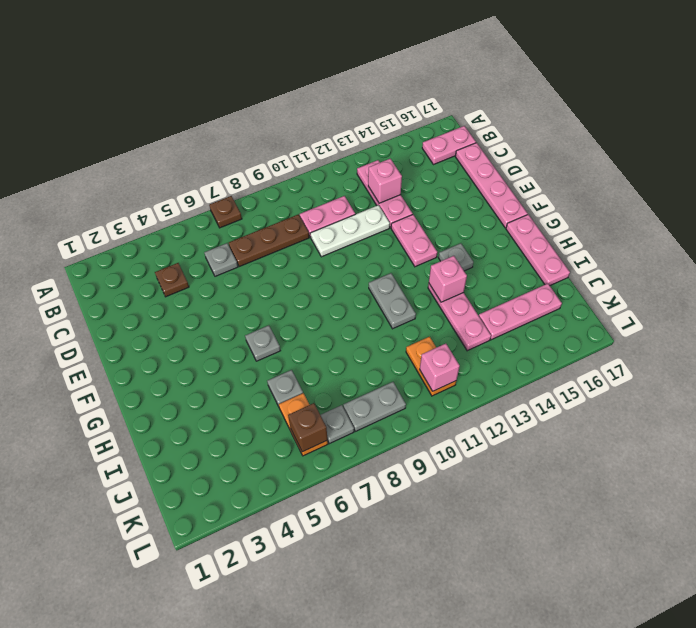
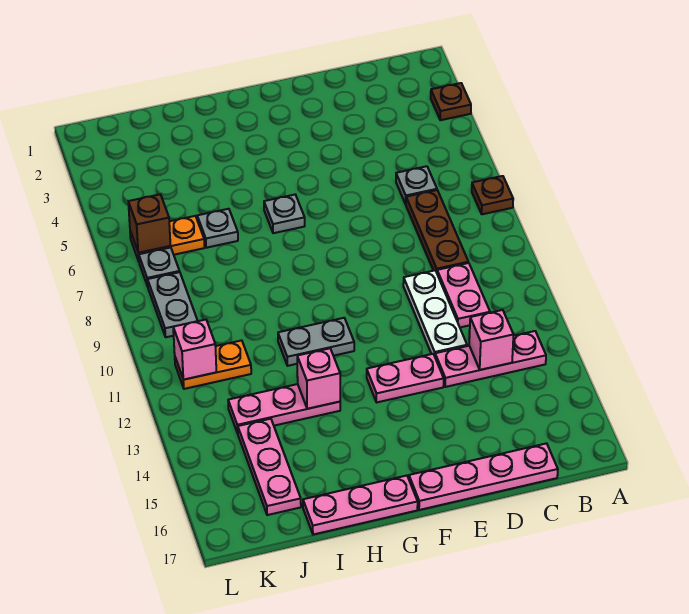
pink 1x2 plate [422,126,476,165] -> none
brown 1x1 plate [155,263,189,297] -> brown 1x1 plate moved to [431,83,471,120]
grey 1x1 plate [439,243,473,271] -> none

